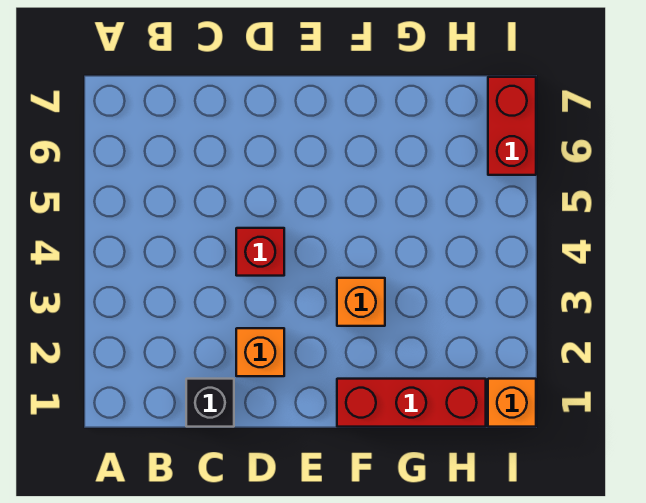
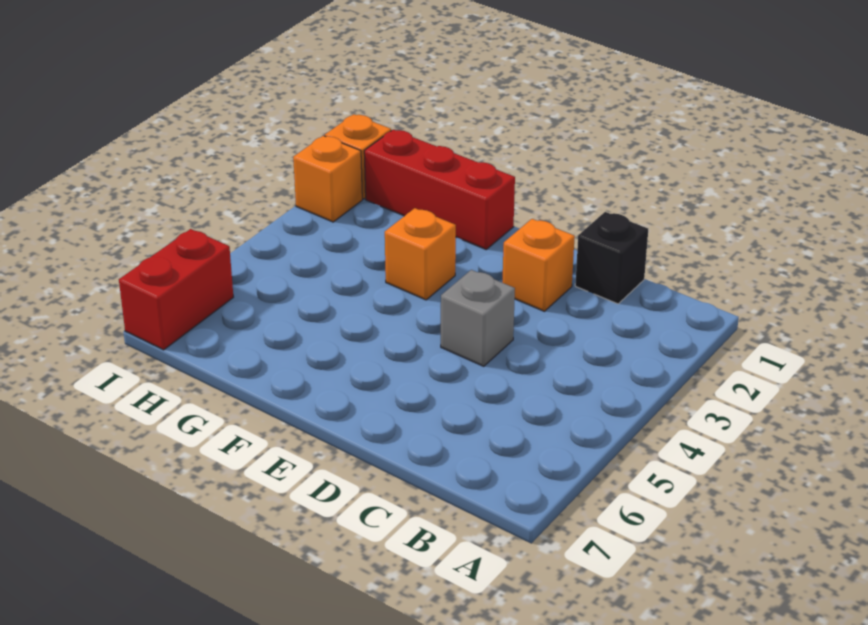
red 1x1 brick [236,228,284,276] -> grey 1x1 brick [441,270,515,366]
none -> orange 1x1 brick [293,136,362,222]

